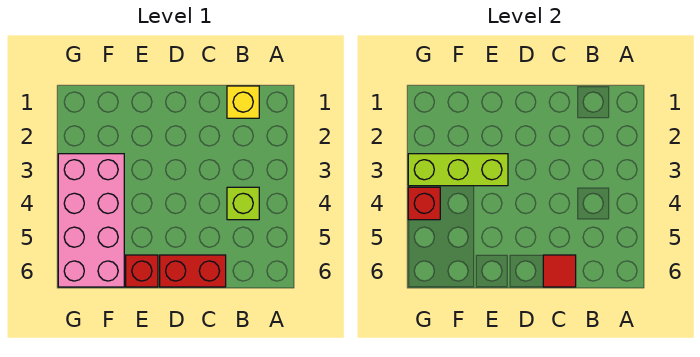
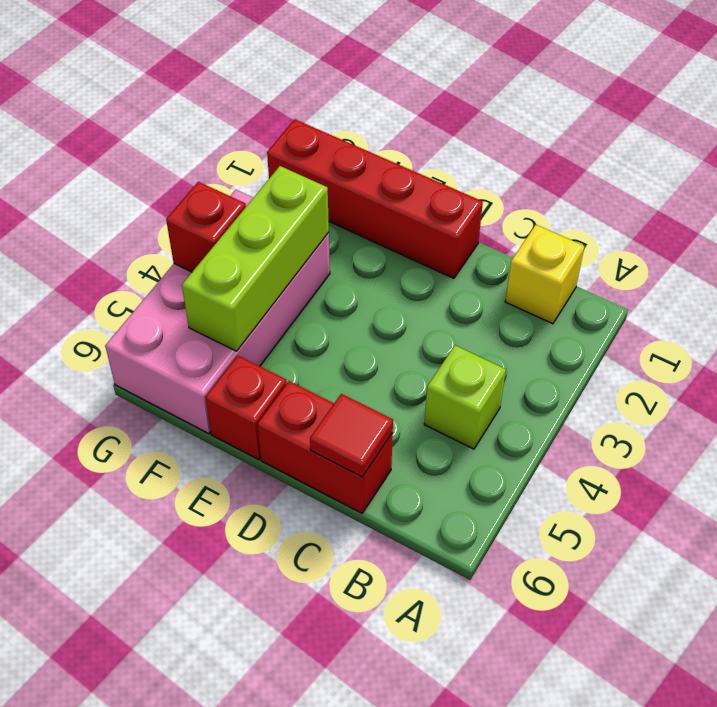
none -> red 1x4 brick [267,119,483,278]
lime 1x3 brick [408,154,508,186] -> lime 1x3 brick turned to [182,166,329,351]

